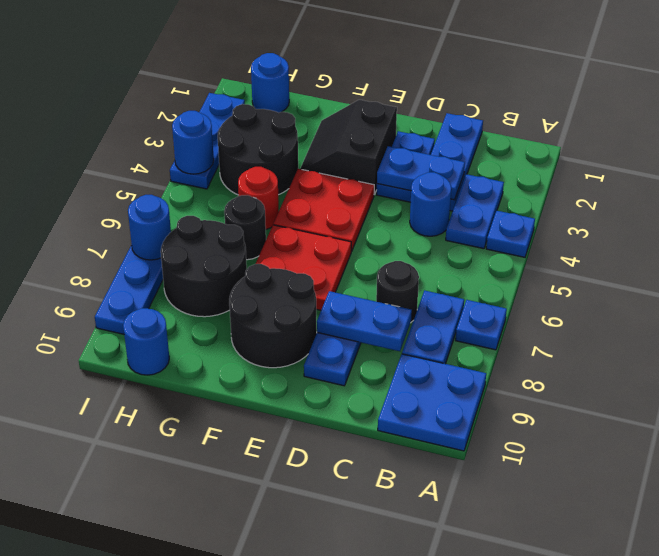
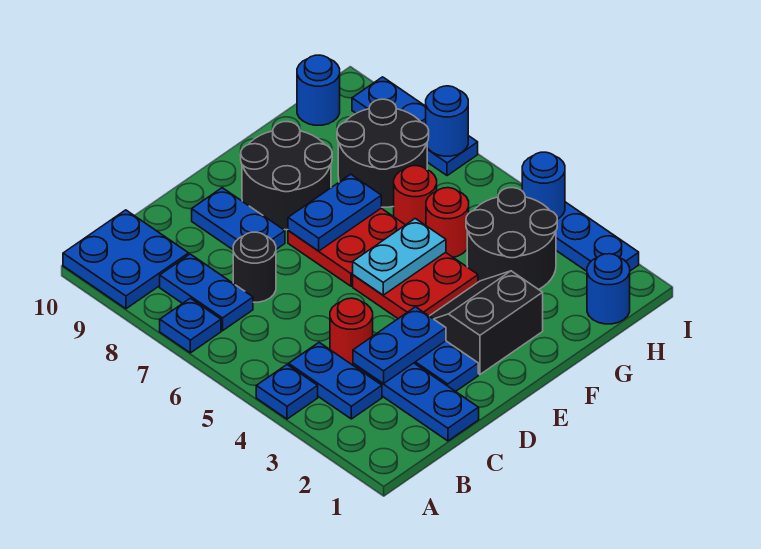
blue 1x1 round brick [410,172,451,236] -> red 1x1 round brick [330,298,373,365]
blue 1x2 plate [317,291,412,351] -> blue 1x2 plate moved to [288,174,381,251]
black 2x2 slope [300,100,397,195] -> black 2x2 slope turned to [430,271,543,375]
none -> cyan 1x2 plate [353,219,446,295]
black 1x1 round brick [224,195,266,260] -> red 1x1 round brick [394,166,437,225]

